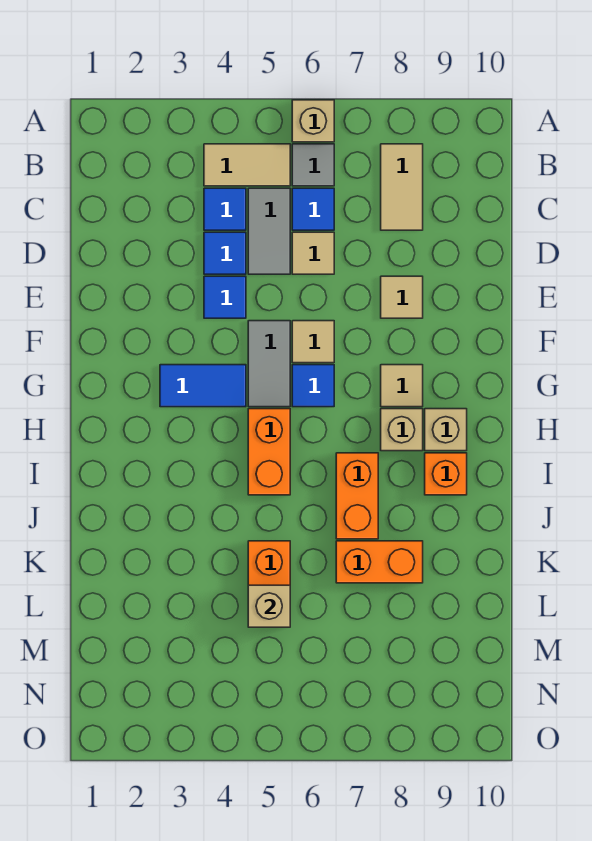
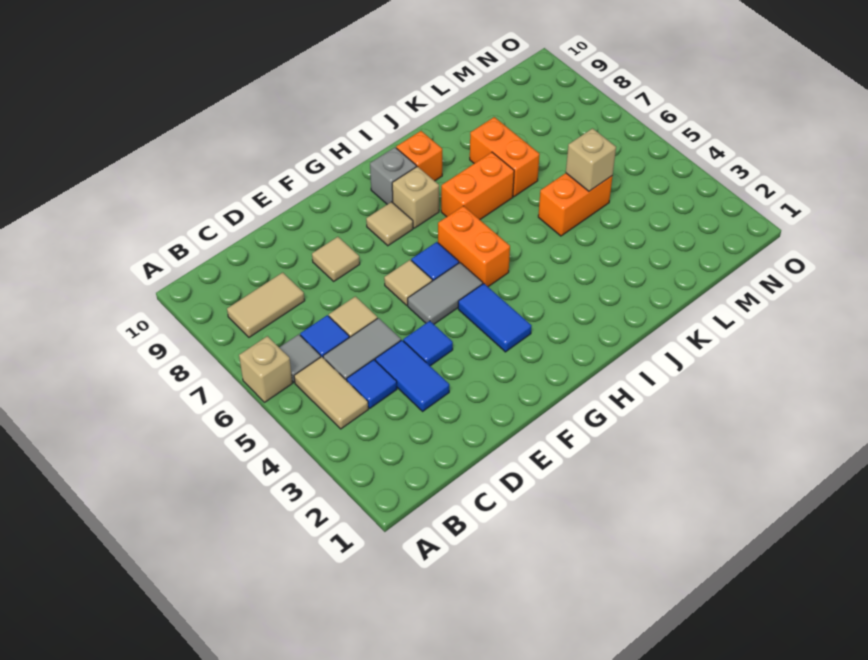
blue 1x1 tile [204,232,246,274] -> blue 1x2 tile [375,340,449,411]
orange 1x2 brick [248,409,290,495] -> orange 1x2 brick turned to [438,206,510,287]
tan 1x1 brick [425,409,467,451] -> grey 1x1 brick [370,147,416,204]

